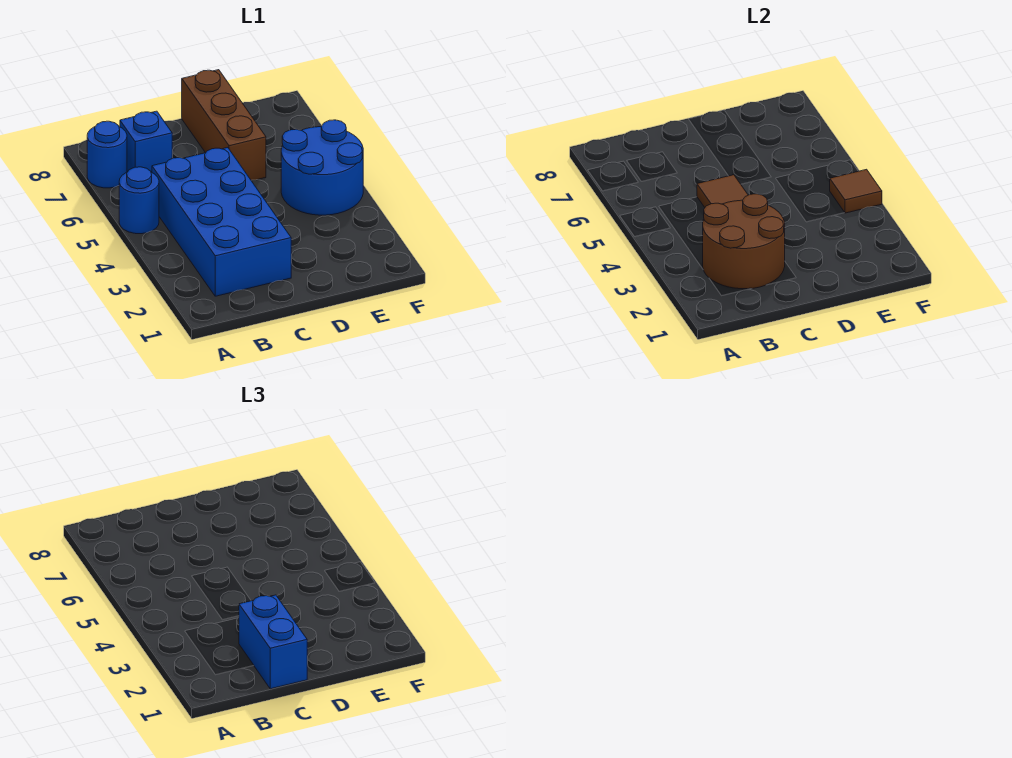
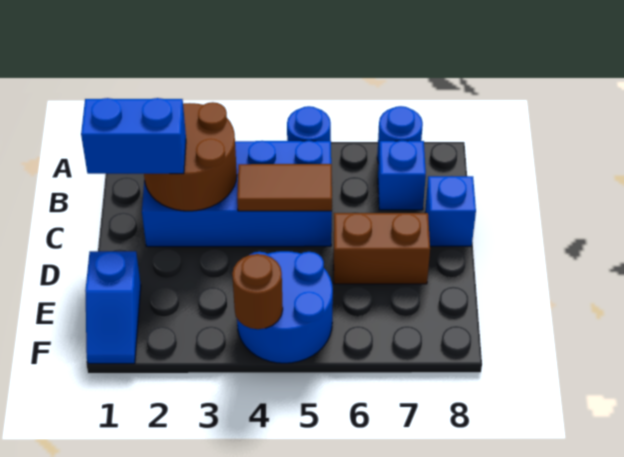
none -> blue 1x1 brick [425,176,476,246]
brown 1x3 brick [182,70,266,180] -> brown 1x2 brick [334,213,430,284]
none -> blue 1x2 slope [85,251,141,364]
brown 1x1 tile [830,169,882,213] -> brown 1x1 round brick [232,254,283,329]

